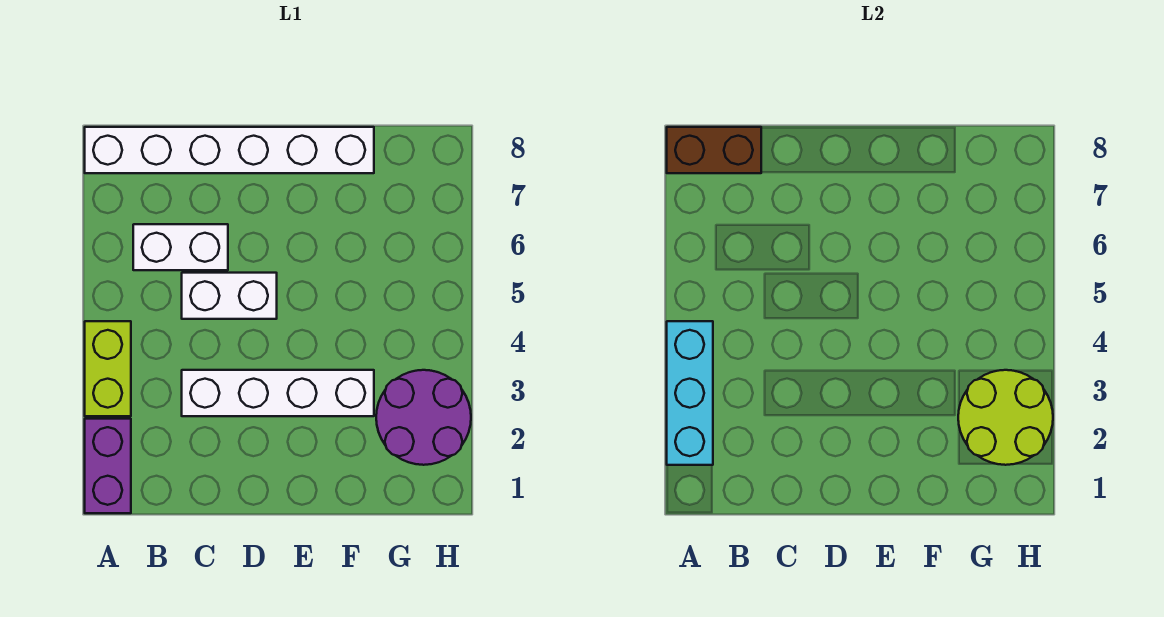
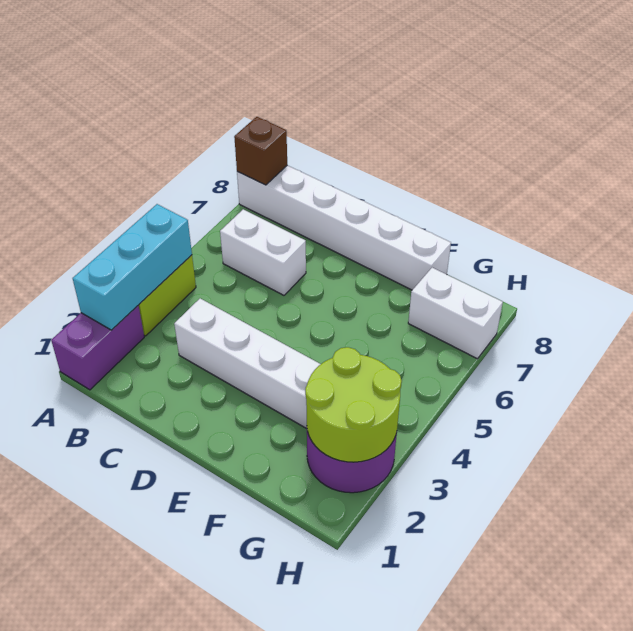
brown 1x2 brick [667,127,761,173] -> brown 1x1 brick [234,117,287,185]
white 1x2 brick [182,273,277,319] -> white 1x2 brick moved to [408,268,503,359]

